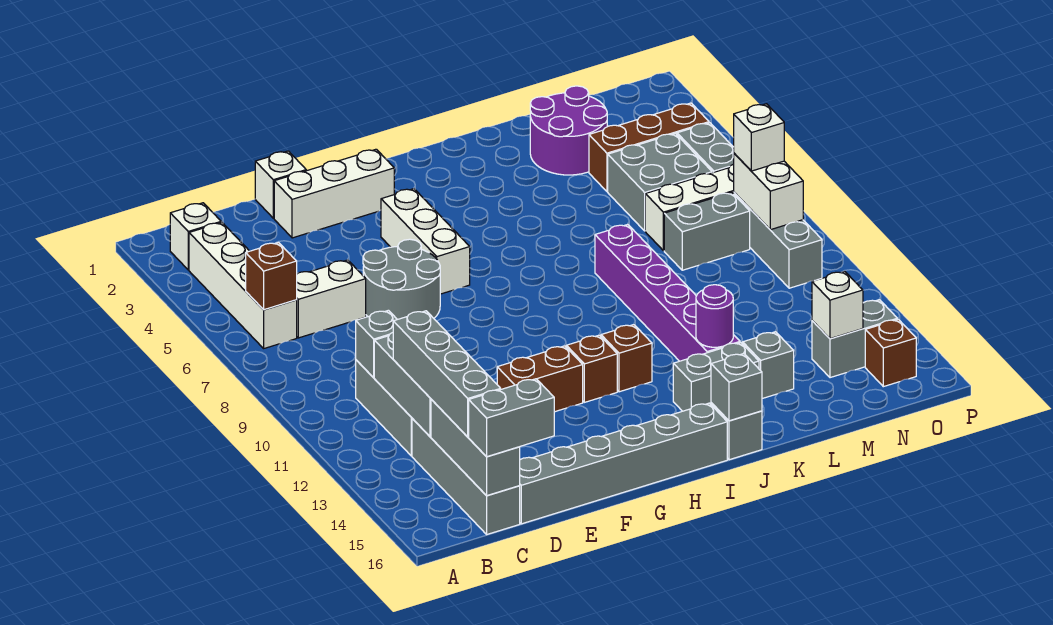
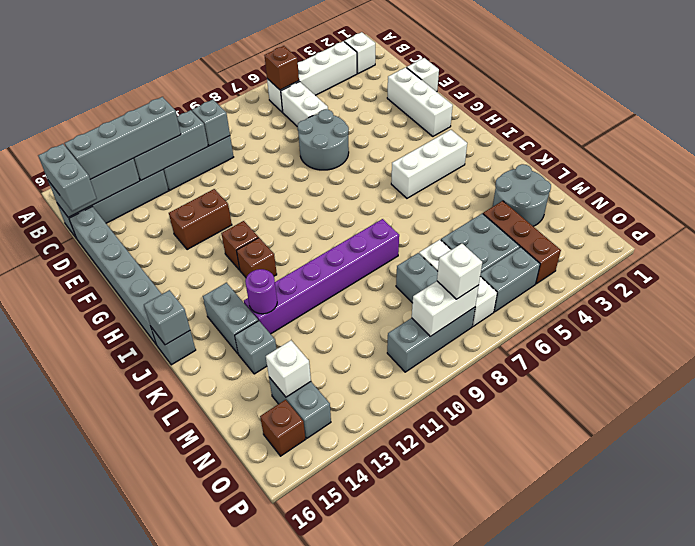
brown 1x2 brick [497,346,583,412] -> brown 1x2 brick turned to [169,189,232,250]
white 1x3 brick [381,189,470,294] -> white 1x3 brick moved to [391,130,467,198]
purple 2x2 round brick [530,86,607,175] -> grey 2x2 round brick [493,164,551,226]

